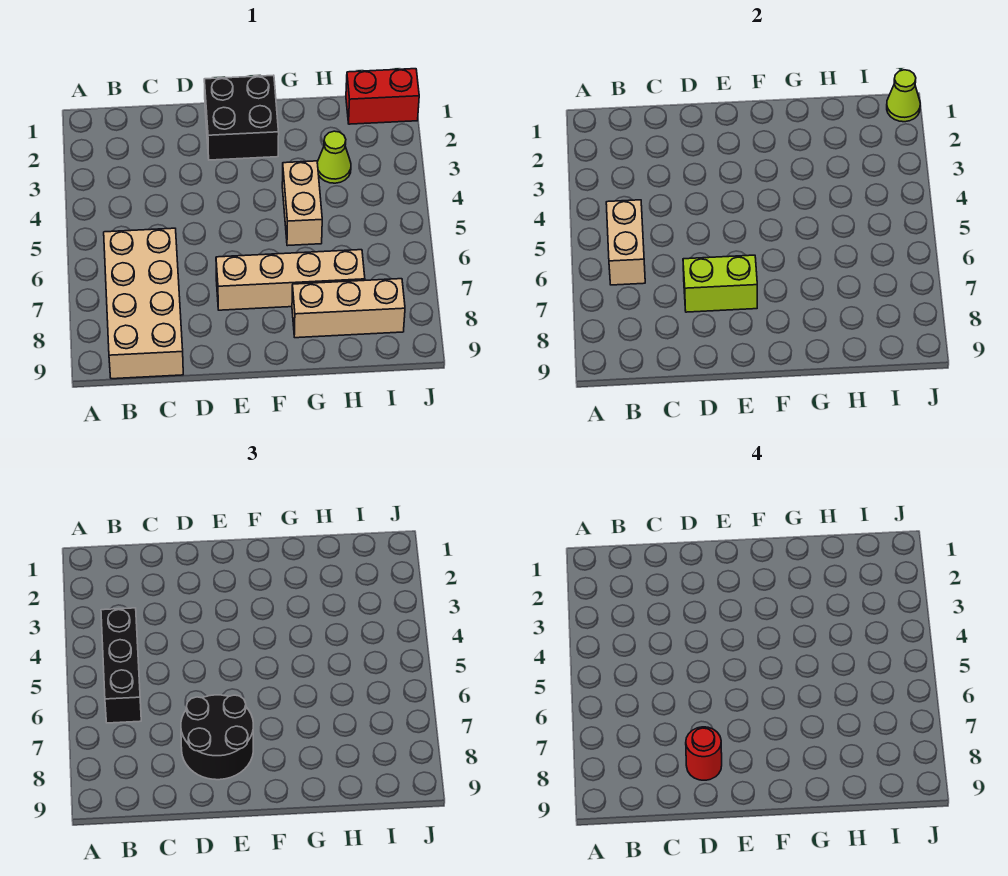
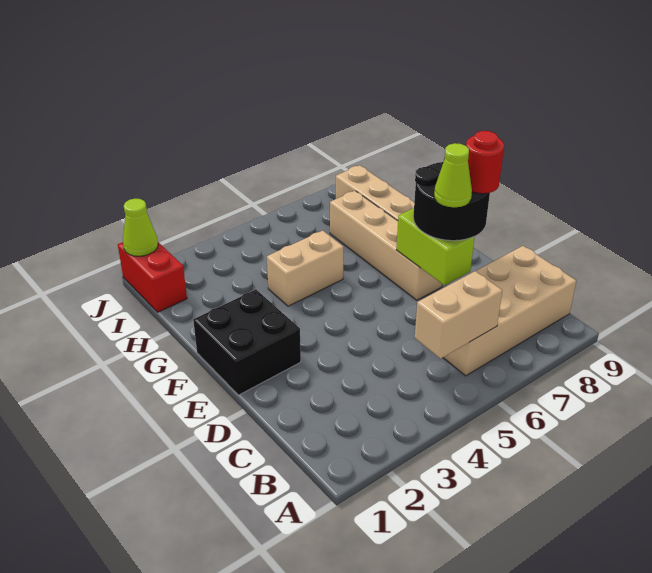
black 1x3 brick [101,608,141,723] -> none
lime 1x1 cone [317,131,351,183] -> lime 1x1 cone moved to [434,143,472,207]

